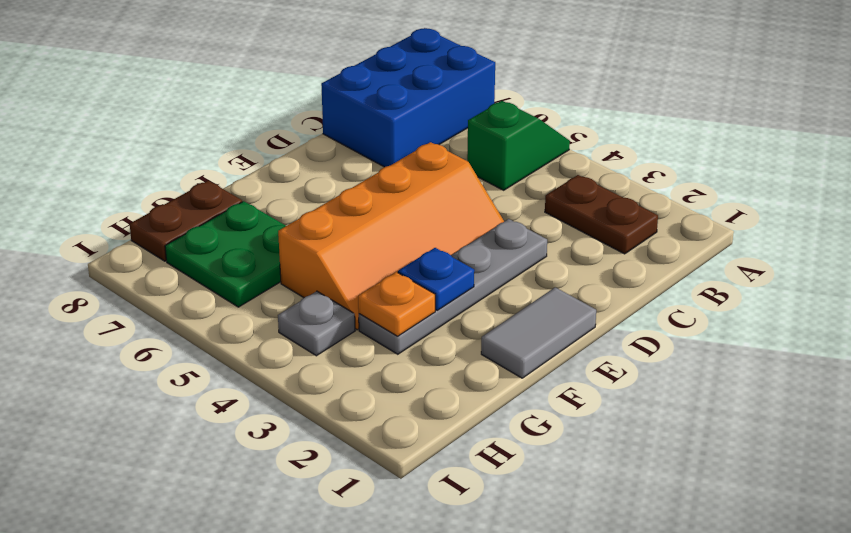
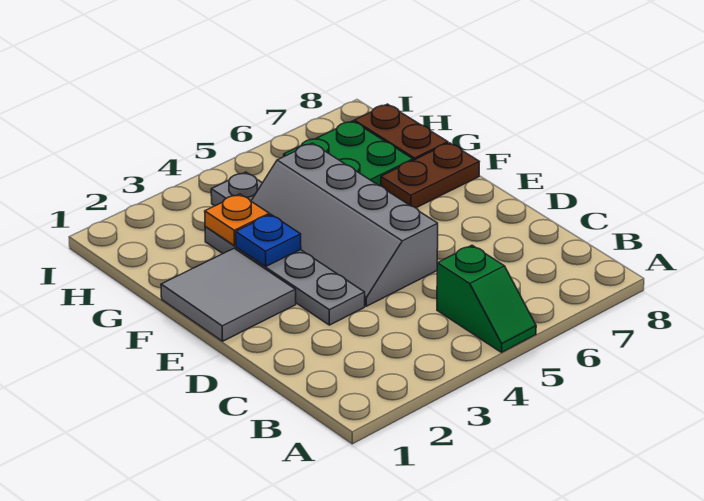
blue 2x3 brick [321,28,495,167] -> none
brown 1x2 plate [545,175,658,254] -> brown 1x2 plate moved to [381,143,479,208]
orange 2x4 slope [278,142,504,330] -> grey 2x4 slope [251,143,438,306]
grey 1x2 tile [481,287,596,378] -> grey 2x2 tile [161,248,296,341]

